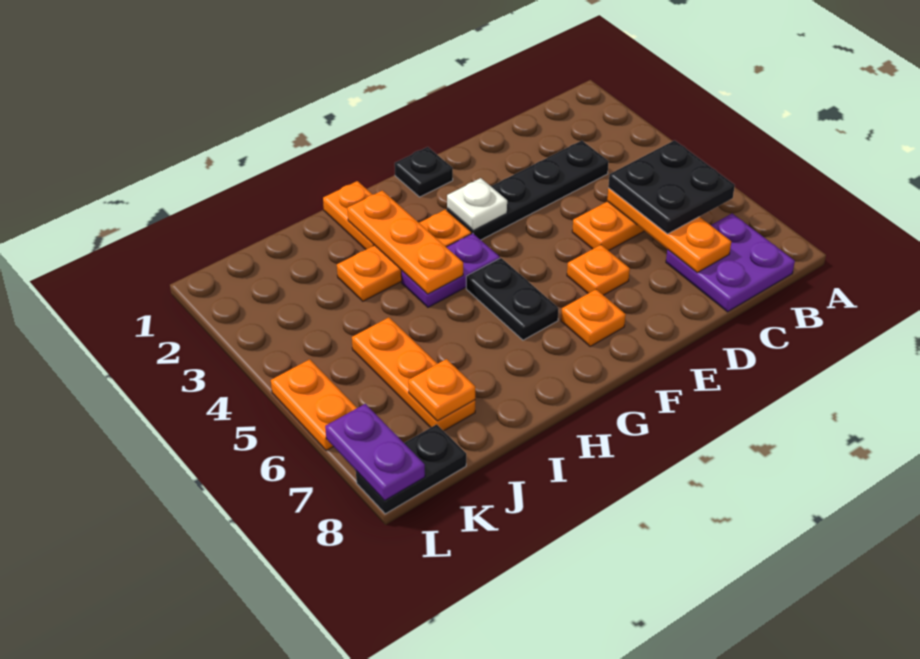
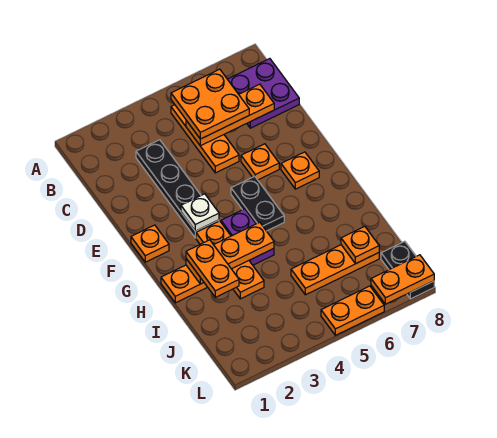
black 2x2 plate [608,140,735,234] -> orange 2x2 plate [171,69,249,139]
black 1x1 plate [395,147,453,197] -> orange 1x1 plate [131,225,169,262]
black 1x2 plate [466,258,559,340] -> black 1x2 plate turned to [231,176,284,231]
none -> orange 1x2 plate [186,240,239,297]
purple 1x2 plate [325,404,425,501] -> orange 1x2 plate [371,255,434,304]

